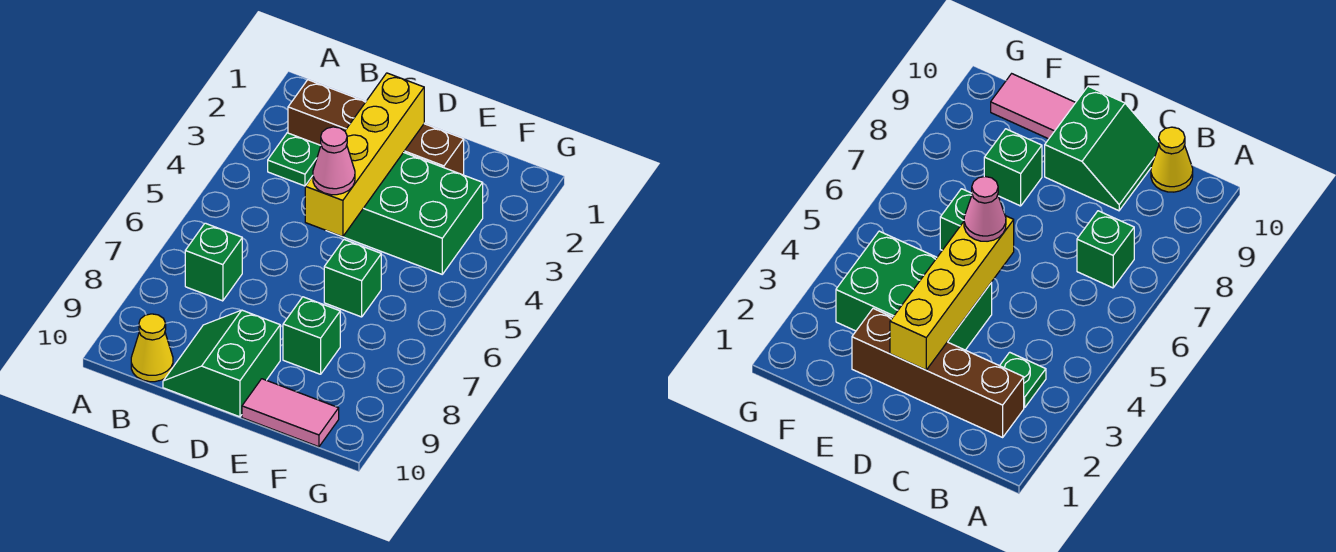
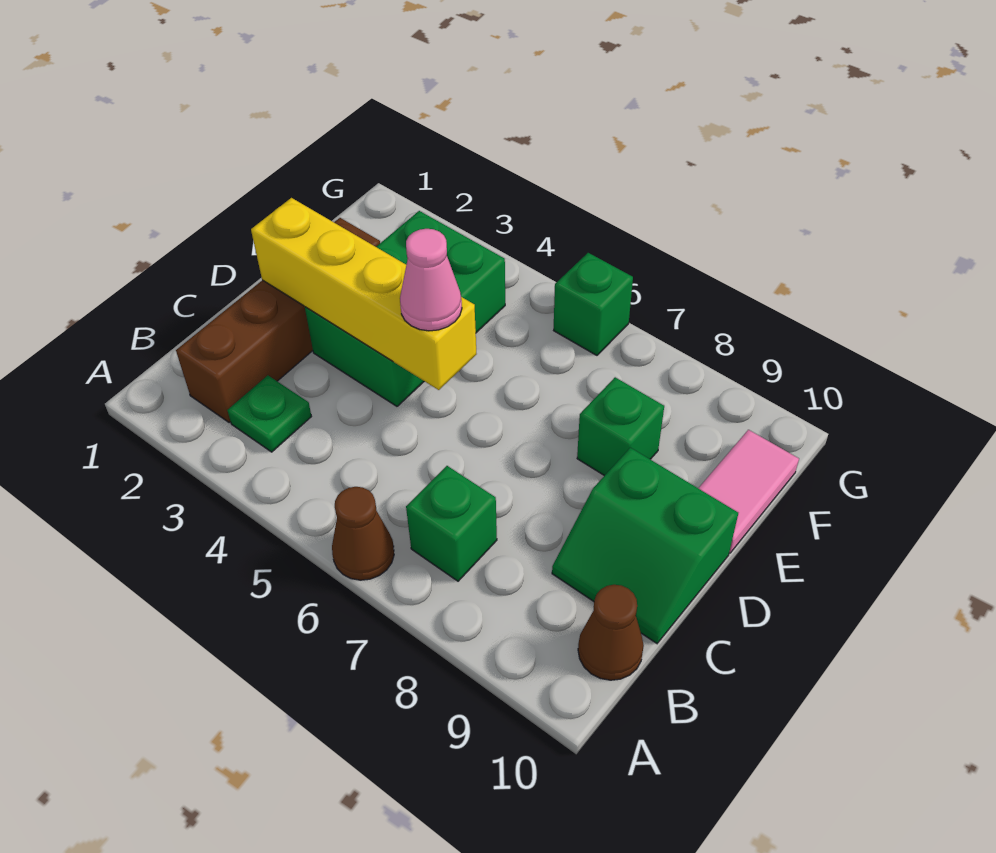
none -> brown 1x1 cone [332,487,394,580]
yellow 1x1 cone [131,314,173,382] -> brown 1x1 cone [578,585,644,680]
green 1x1 brick [324,240,381,317] -> green 1x1 brick moved to [554,253,633,355]

